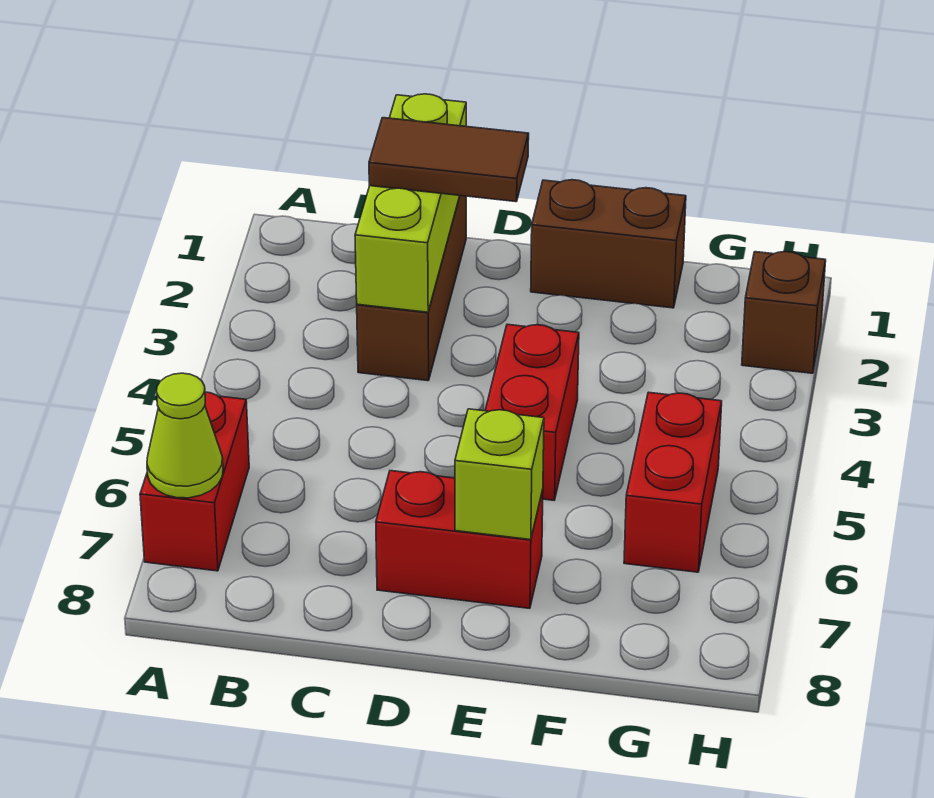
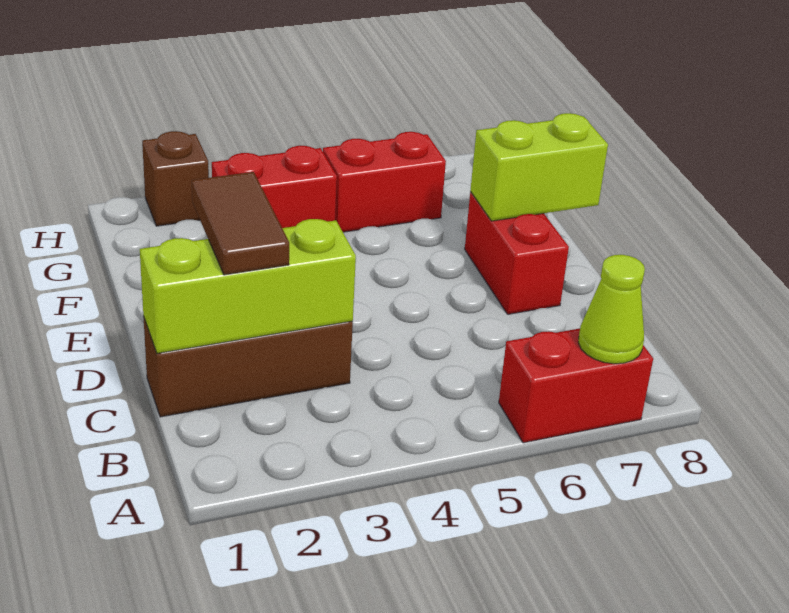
brown 1x2 brick [531,180,686,308] -> none
red 1x2 brick [485,324,579,500] -> red 1x2 brick moved to [212,146,337,228]
lime 1x1 brick [455,409,544,540] -> lime 1x2 brick [470,113,608,221]

